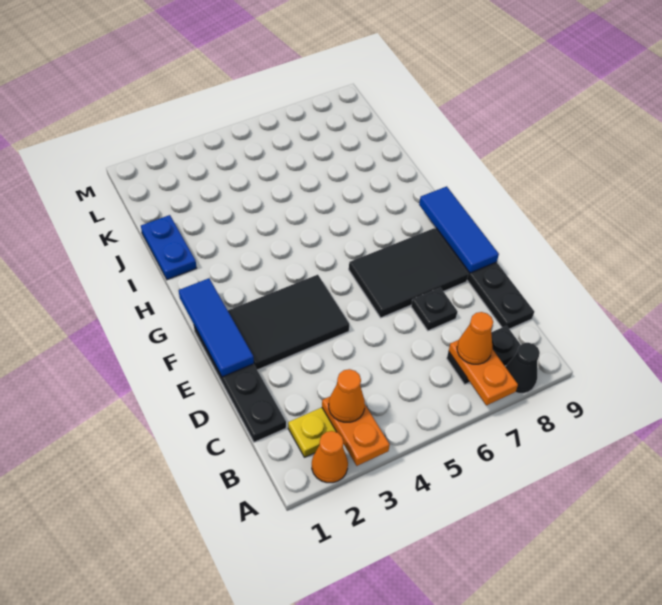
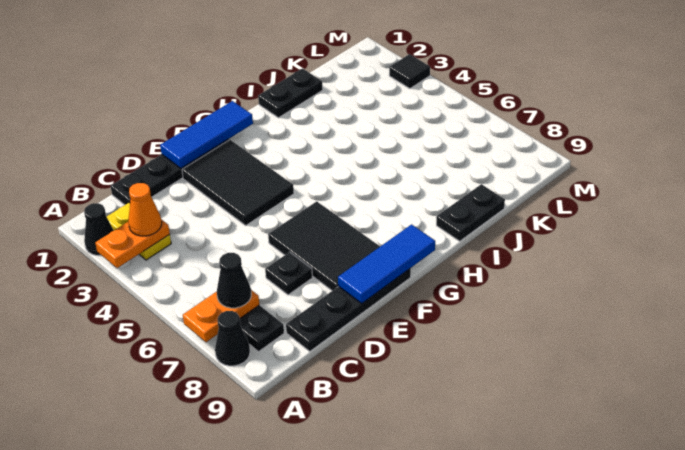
orange 1x1 cone [312,431,348,483] -> black 1x1 cone [84,203,114,255]
orange 1x1 cone [457,312,493,364] -> black 1x1 cone [217,253,251,308]
blue 1x2 plate [141,215,196,280] -> black 1x2 plate [258,69,323,118]
none -> black 1x2 plate [436,184,505,241]
none -> black 1x1 tile [389,54,430,88]

